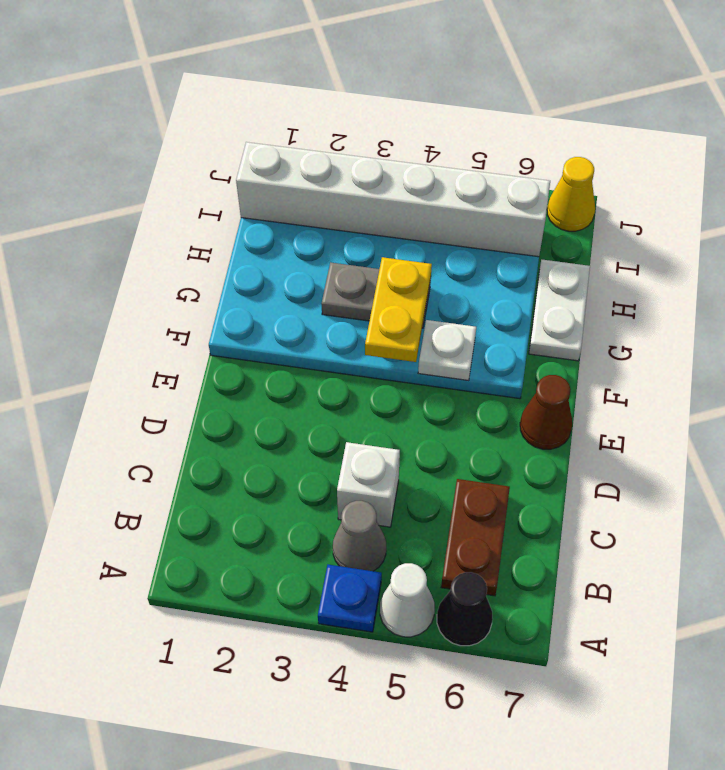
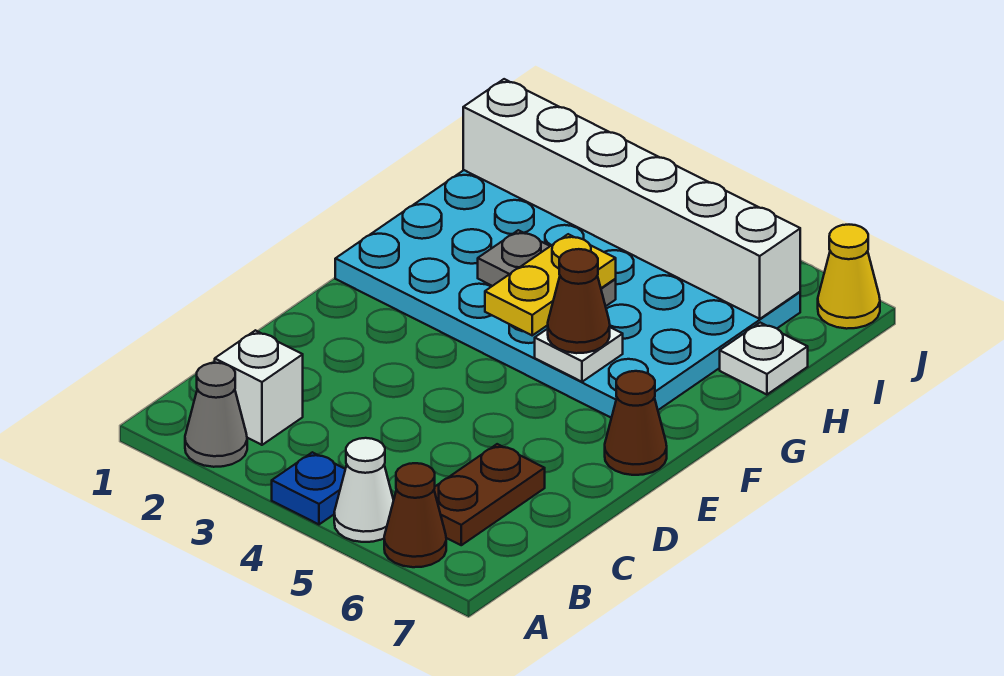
black 1x1 cone [437,572,493,646] -> brown 1x1 cone [384,463,446,567]
grey 1x1 cone [333,501,386,571] -> grey 1x1 cone moved to [185,363,247,467]
white 1x1 brick [337,442,400,527] -> white 1x1 brick moved to [215,330,303,445]
none -> brown 1x1 cone [548,249,610,353]
white 1x2 plate [529,260,590,361] -> white 1x1 plate [720,323,808,395]

